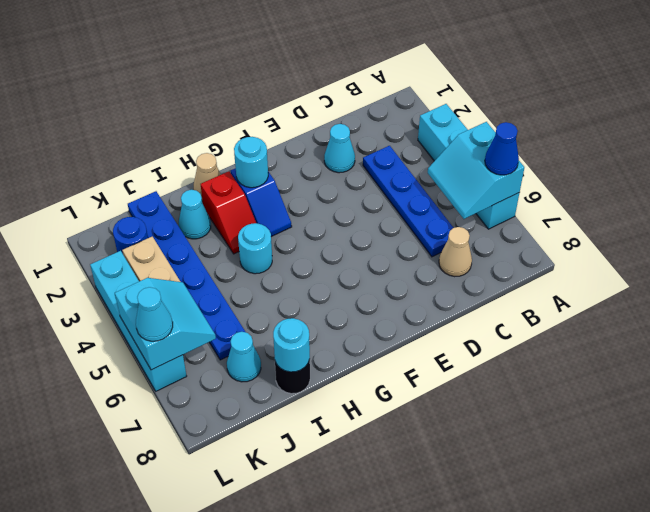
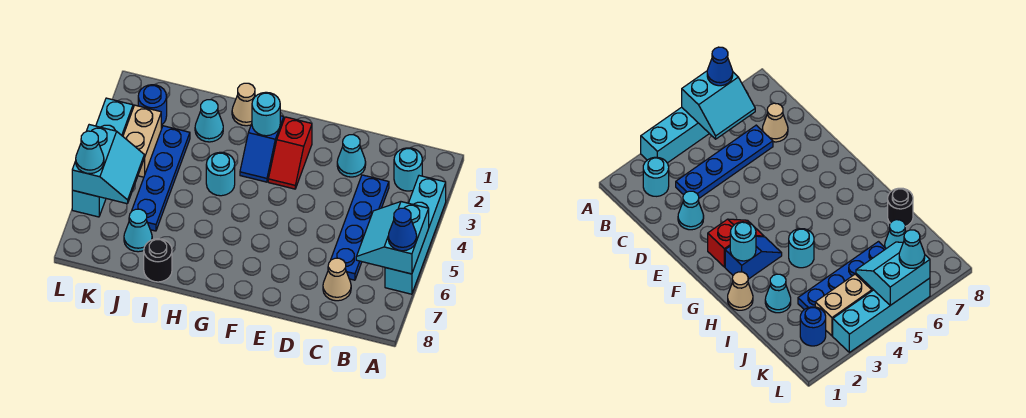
red 1x2 slope [201,171,256,254] -> red 1x2 slope moved to [268,117,312,189]
cyan 1x1 round brick [273,318,310,372] -> cyan 1x1 round brick moved to [394,148,422,191]
blue 1x6 plate [128,191,245,360] -> blue 1x4 plate [132,126,190,231]

